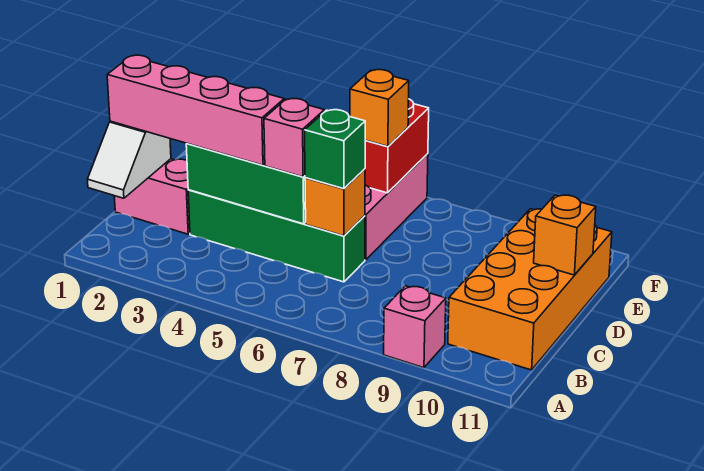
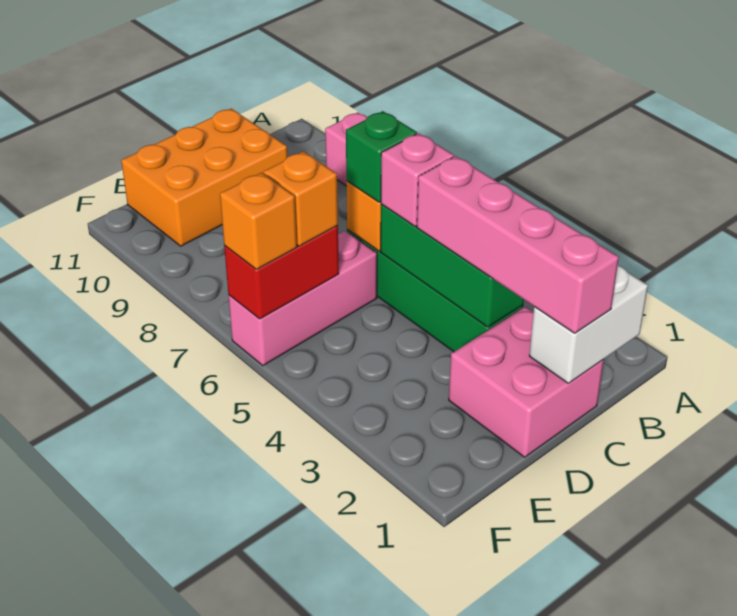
white 1x2 slope [87,121,171,198] -> white 1x2 brick [529,266,648,383]
orange 2x4 brick [448,209,612,370] -> orange 2x3 brick [121,109,287,246]
pink 1x2 brick [114,159,190,234] -> pink 2x2 brick [449,307,604,457]
orange 1x1 brick [534,195,596,275] -> orange 1x1 brick moved to [220,173,297,269]

